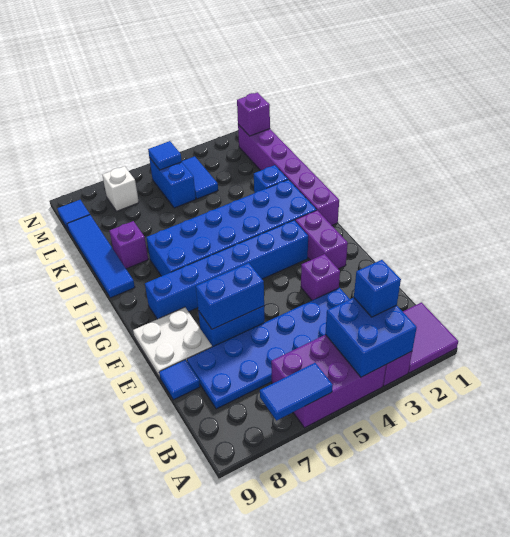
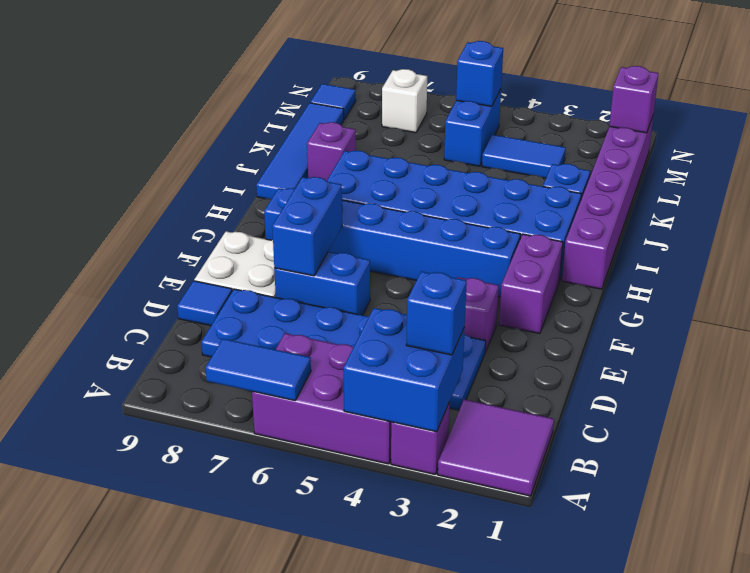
blue 1x2 brick [196,263,264,329] -> blue 1x2 brick turned to [272,177,342,276]
blue 1x2 tile [182,156,218,199] -> blue 1x2 tile turned to [482,135,566,178]
blue 1x1 tile [148,141,182,170] -> blue 1x1 brick [456,41,503,106]

